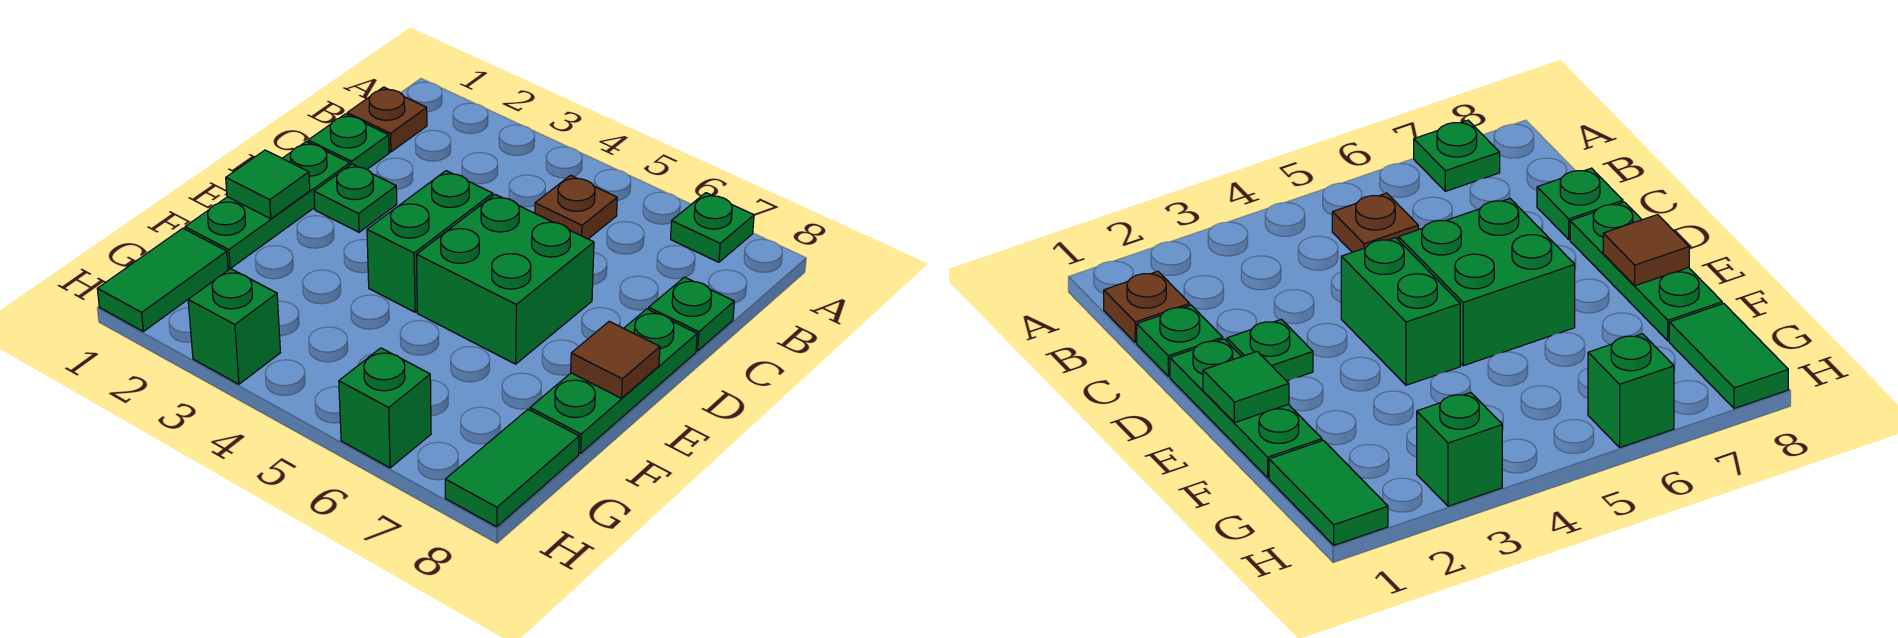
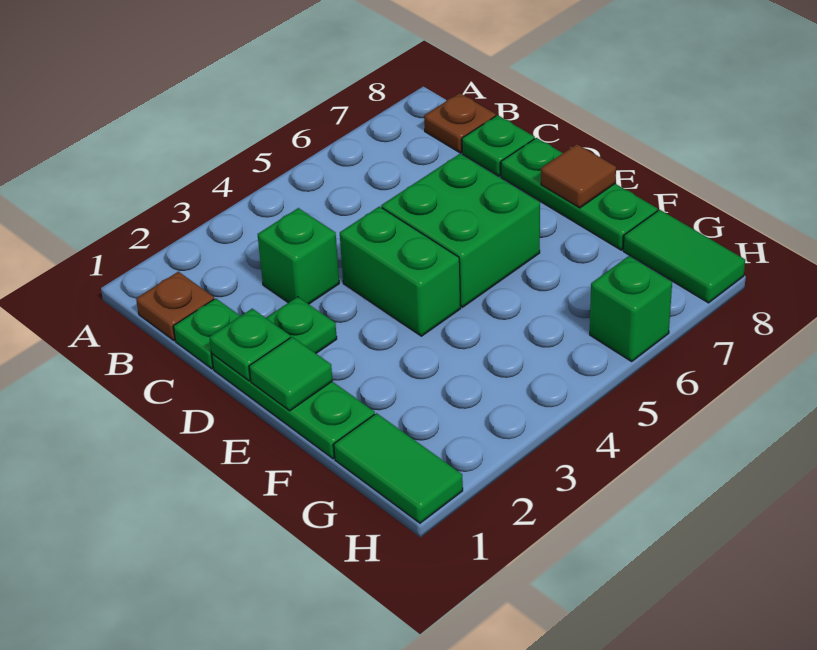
green 1x1 plate [671,193,754,262] -> green 1x1 plate moved to [209,309,290,381]
brown 1x1 plate [535,175,617,239] -> brown 1x1 plate moved to [424,93,496,153]
green 1x1 brick [188,269,280,384] -> green 1x1 brick moved to [258,208,339,304]

